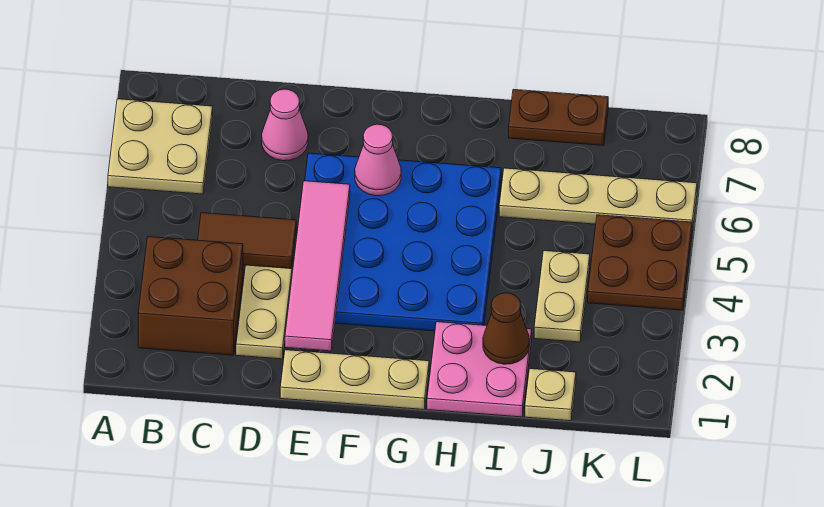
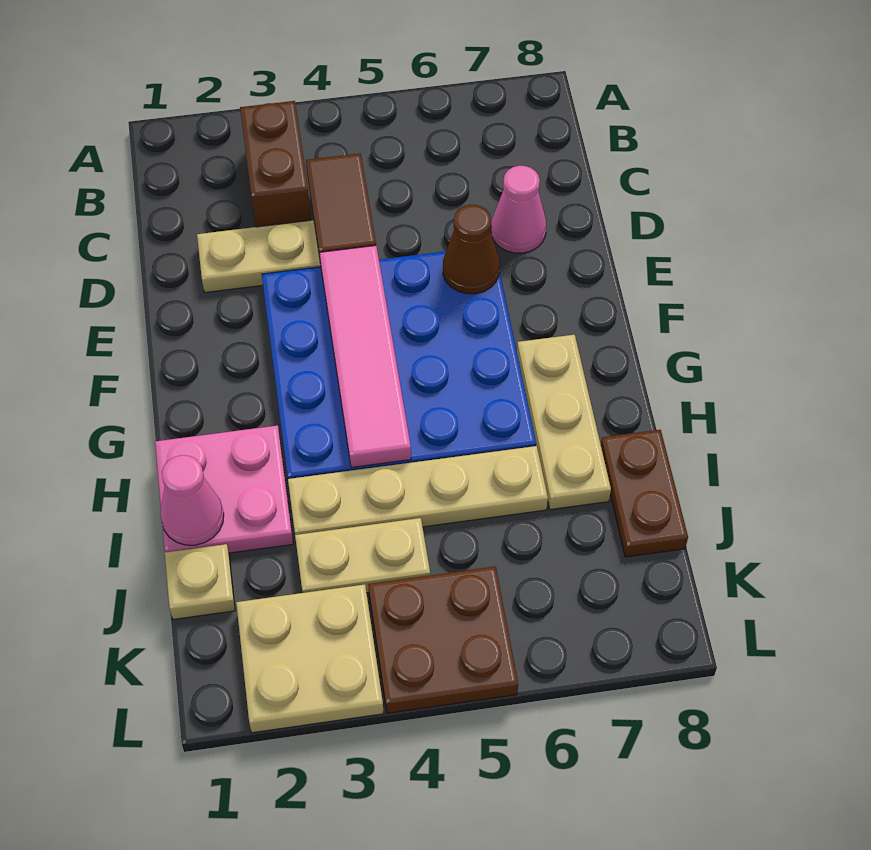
tan 2x2 plate [108,99,213,194] -> tan 2x2 plate moved to [236,584,384,733]
brown 2x2 brick [138,237,243,355] -> brown 1x2 brick [240,101,311,227]
tan 1x3 plate [280,350,429,410] -> tan 1x3 plate moved to [517,335,611,510]
pink 1x4 tile [285,181,350,351] -> pink 1x4 tile turned to [320,246,411,467]
pink 1x1 cone [355,124,401,196] -> pink 1x1 cone moved to [160,455,224,545]
brown 1x1 cone [483,293,529,364] -> brown 1x1 cone moved to [443,205,499,294]
tan 1x4 plate [499,168,697,231] -> tan 1x4 plate turned to [288,446,548,535]

